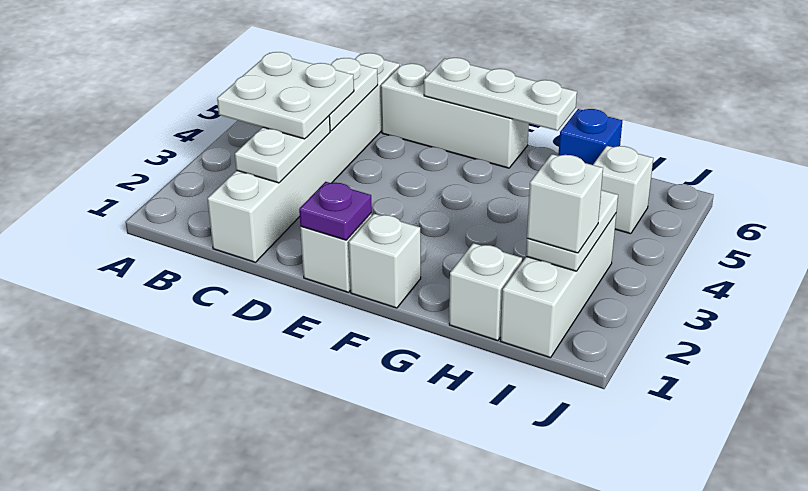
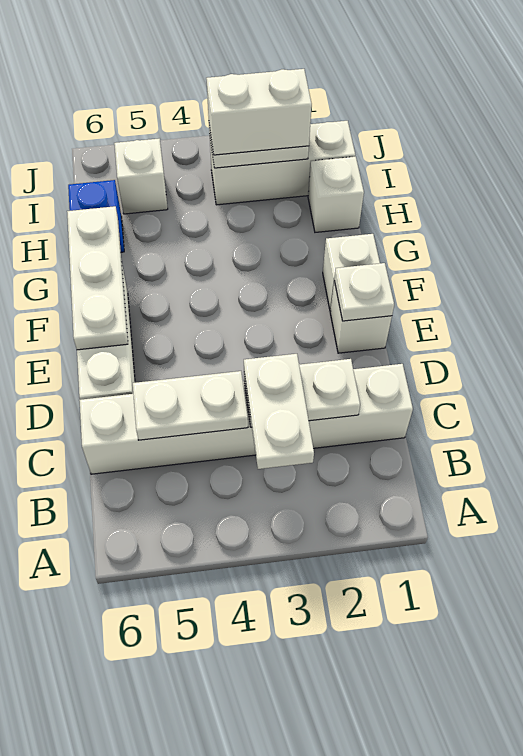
white 2x2 plate [217,52,354,139] -> white 1x2 plate [244,354,314,469]
purple 1x1 plate [299,182,372,240] -> white 1x1 plate [334,263,394,321]
white 1x1 brick [527,154,603,253] -> white 1x2 brick [206,69,312,155]

